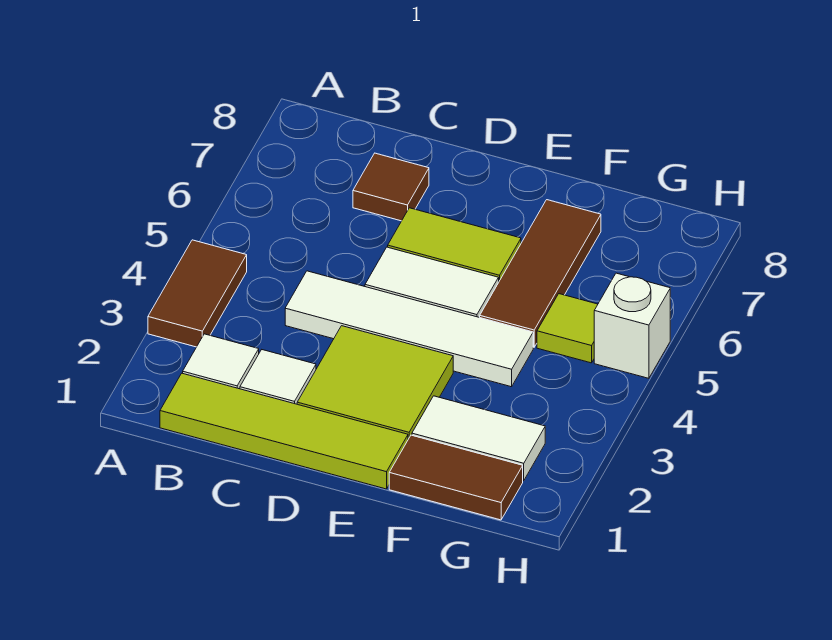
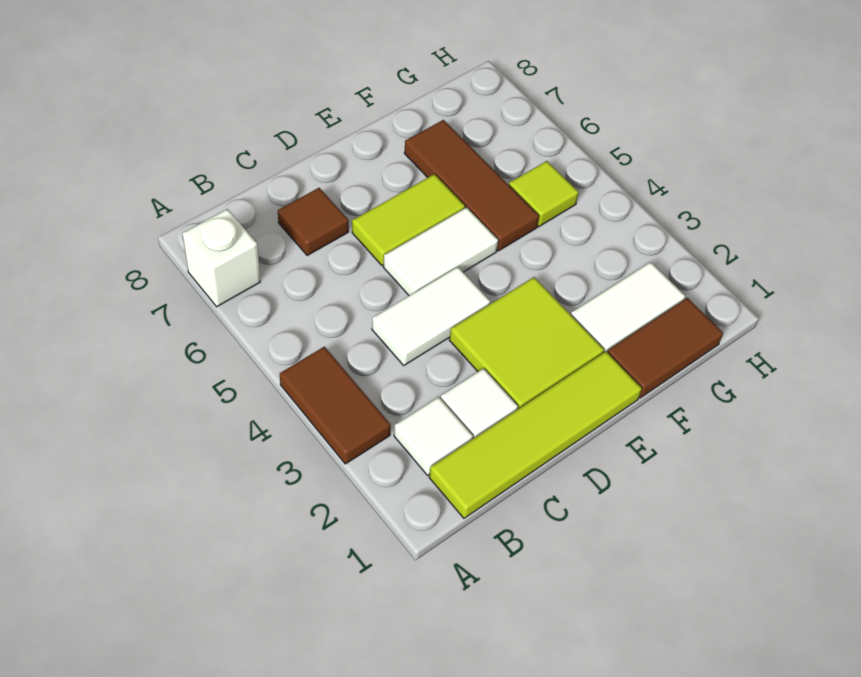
white 1x4 tile [285,271,533,387] -> white 1x2 tile [372,267,490,365]
white 1x1 brick [594,273,670,378] -> white 1x1 brick moved to [182,209,260,307]

